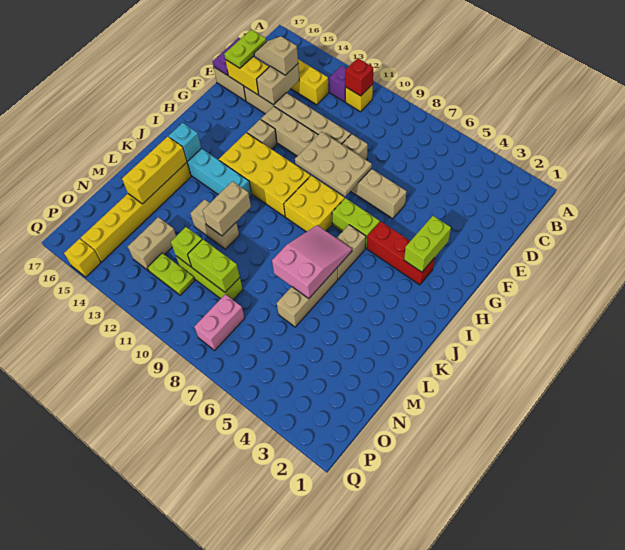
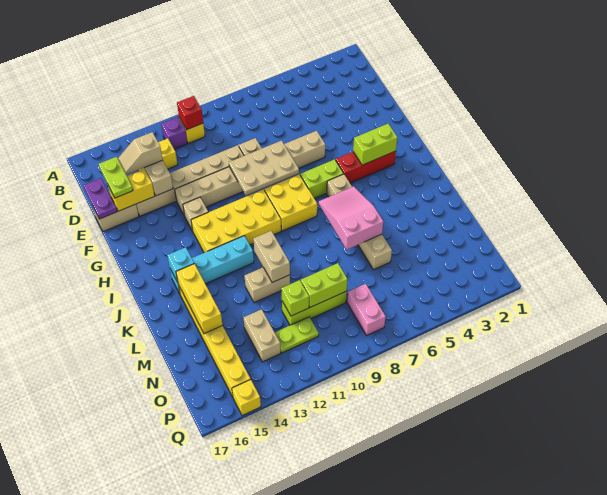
lime 1x2 brick [404,216,451,272] -> lime 1x2 brick turned to [353,124,397,165]

